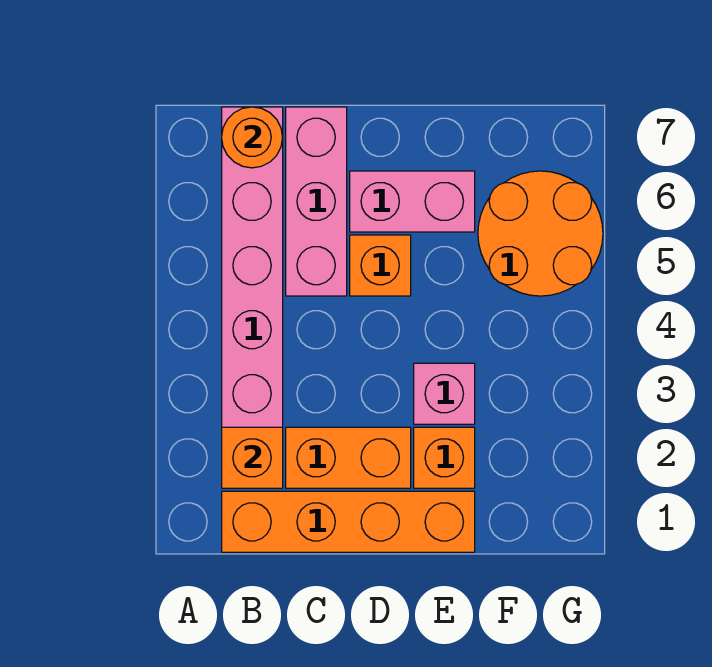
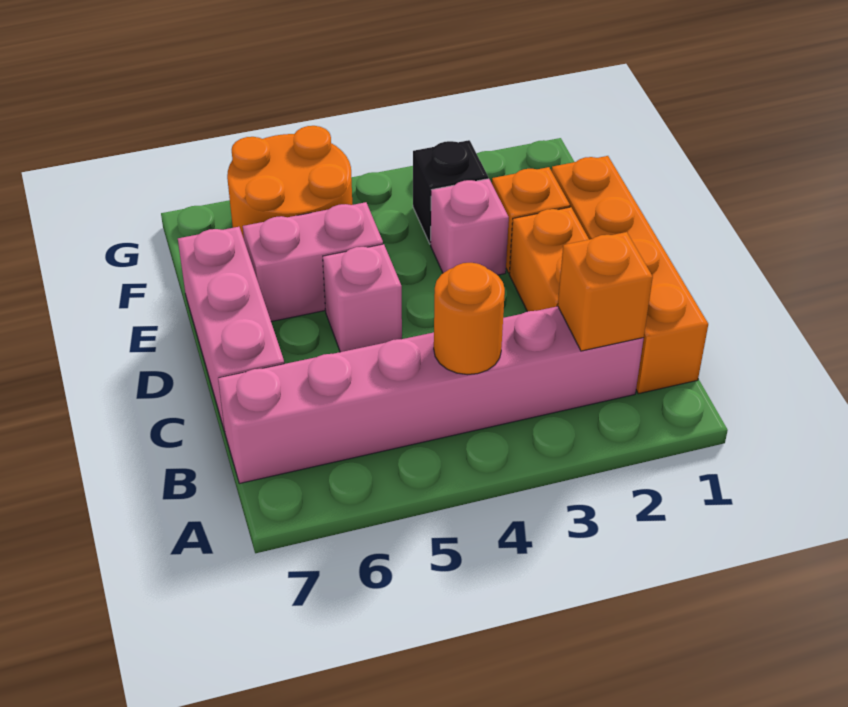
orange 1x1 round brick [222,107,283,168] -> orange 1x1 round brick moved to [434,263,505,375]
pink 1x3 brick [286,107,347,296] -> pink 1x3 brick turned to [178,227,284,431]
orange 1x1 brick [350,235,411,296] -> pink 1x1 brick [323,244,402,352]
pink 1x2 brick [350,171,475,232] -> pink 1x2 brick turned to [243,202,383,322]
none -> black 1x1 brick [413,140,488,244]

